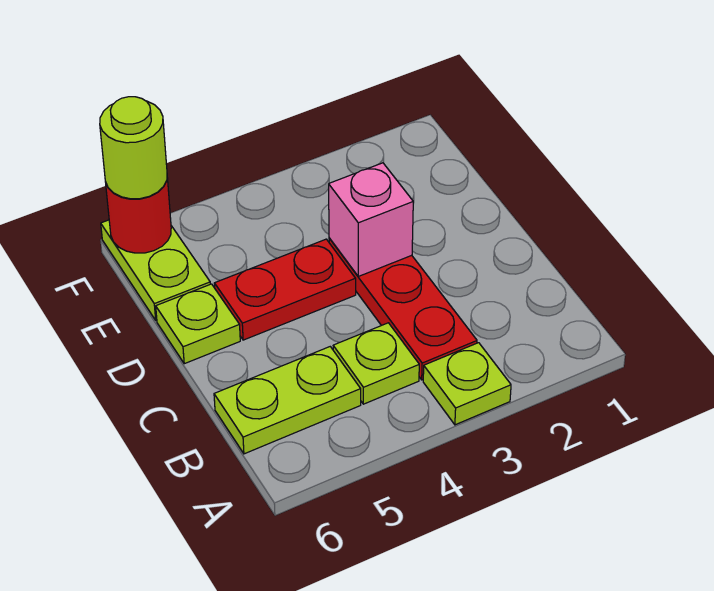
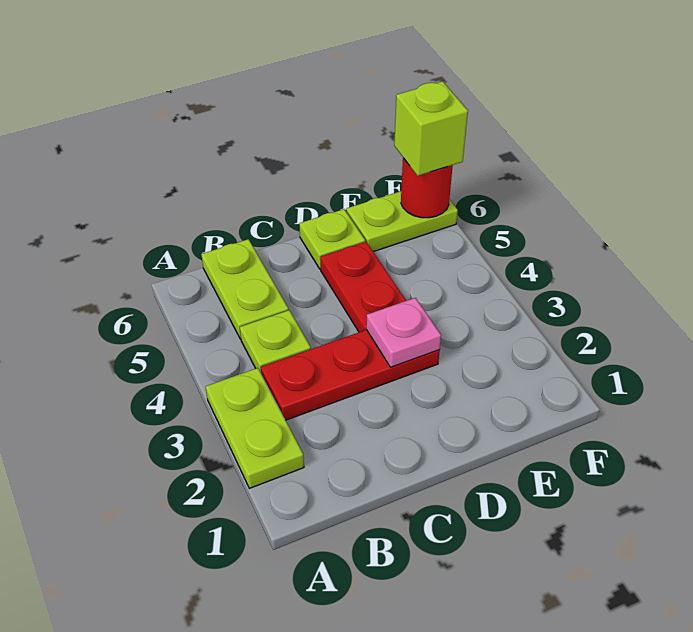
lime 1x1 plate [423,343,511,425] -> lime 1x2 plate [206,368,304,488]
pink 1x1 brick [329,163,413,276] -> pink 1x1 plate [366,298,441,367]
lime 1x1 round brick [100,97,167,199] -> lime 1x1 brick [394,81,468,176]

